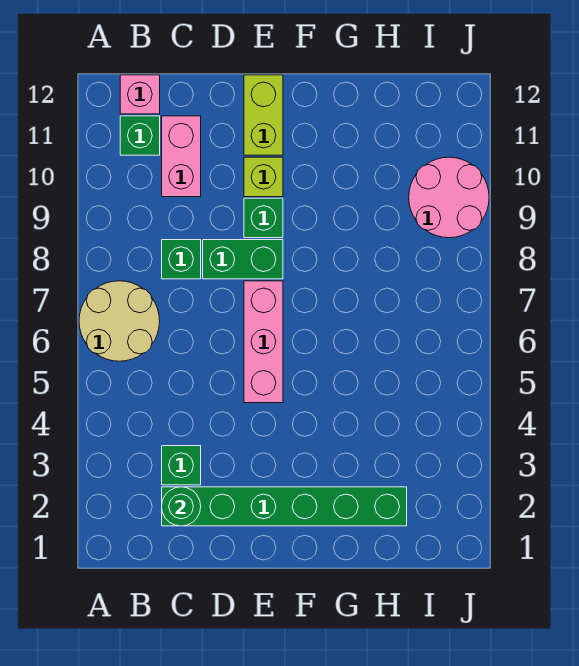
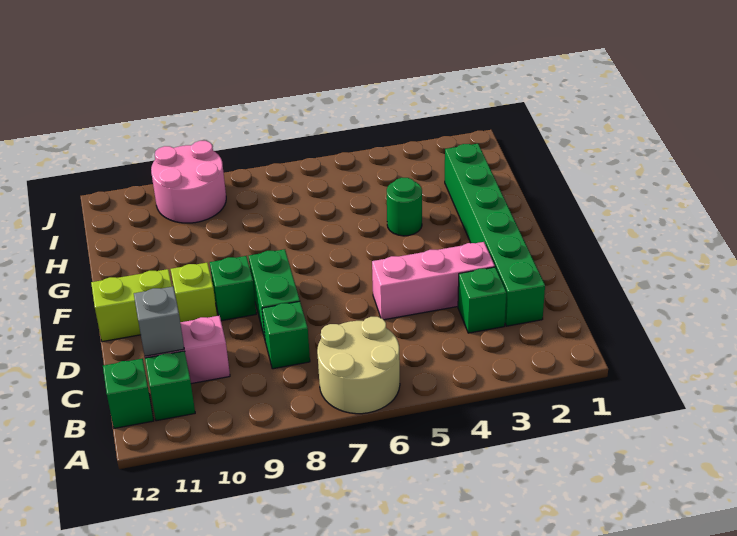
pink 1x1 brick [120,75,160,114] -> green 1x1 brick [103,359,154,428]
green 1x1 round brick [162,487,201,526] -> green 1x1 round brick moved to [387,178,422,236]
none -> grey 1x1 brick [134,287,184,356]
pink 1x3 brick [244,281,283,403] -> pink 1x3 brick moved to [372,242,495,320]

